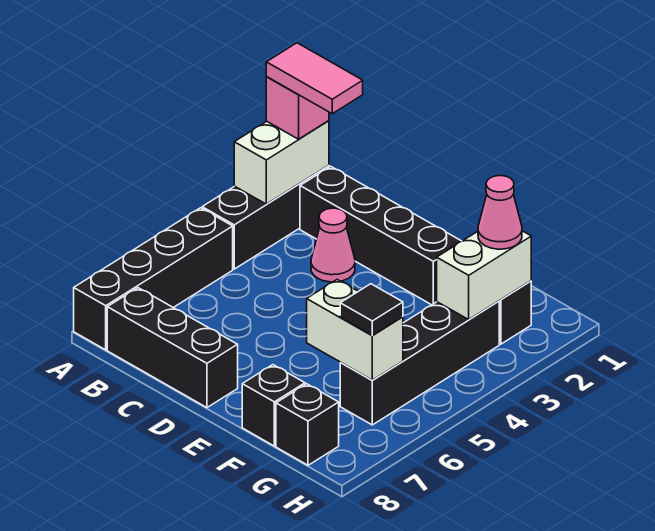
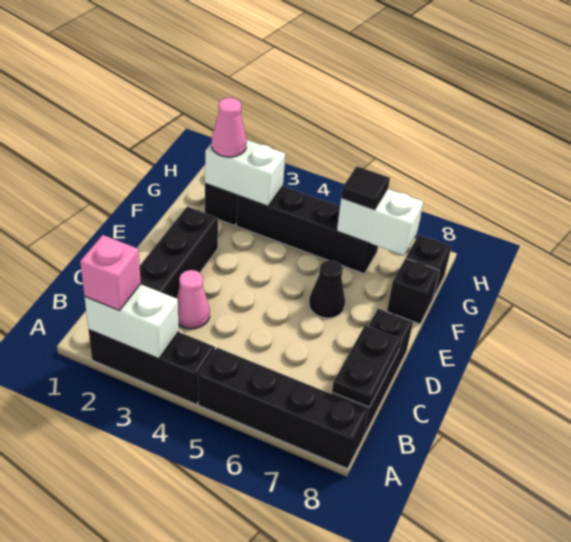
pink 1x2 tile [266,43,363,114] -> none
none -> black 1x2 plate [332,325,401,407]
none -> black 1x1 cone [309,260,345,318]
white 1x2 brick [307,280,403,380] -> white 1x2 brick turned to [337,189,423,256]

